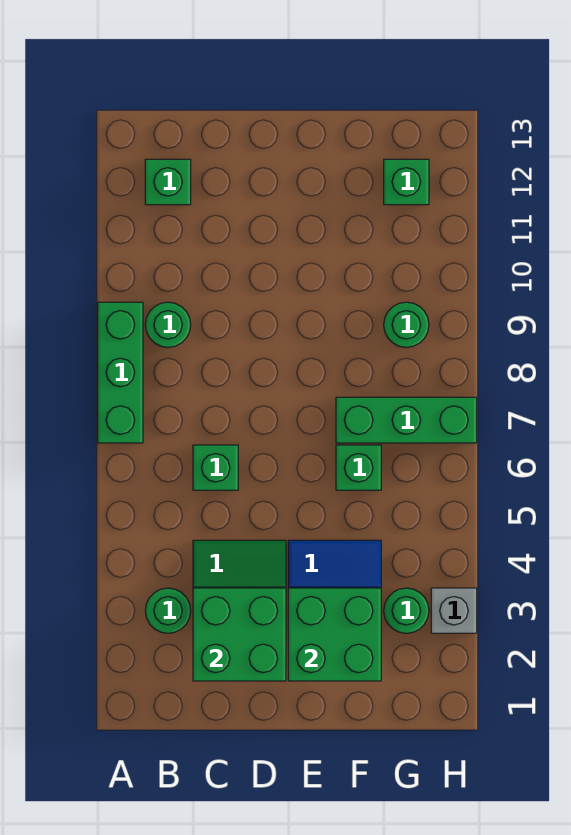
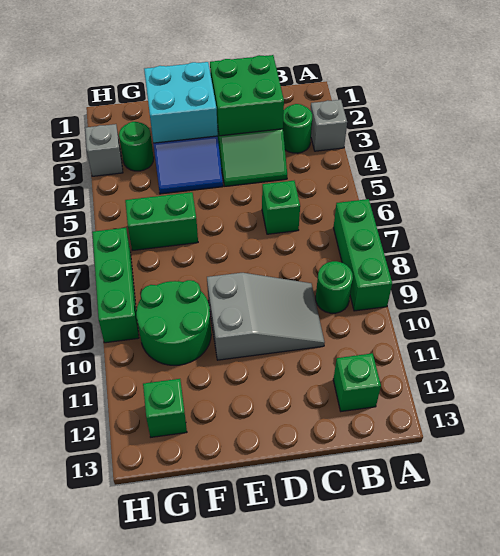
none -> grey 1x1 brick [310,100,347,151]
none -> grey 2x3 slope [207,273,325,360]
green 2x2 brick [288,588,381,681] -> cyan 2x2 brick [144,62,218,143]
green 1x1 brick [336,445,381,490] -> green 1x2 brick [125,192,198,251]
green 1x3 brick [336,397,477,443] -> green 1x3 brick turned to [92,228,139,343]
green 1x1 round brick [384,302,429,348] -> green 2x2 round brick [136,280,211,365]

